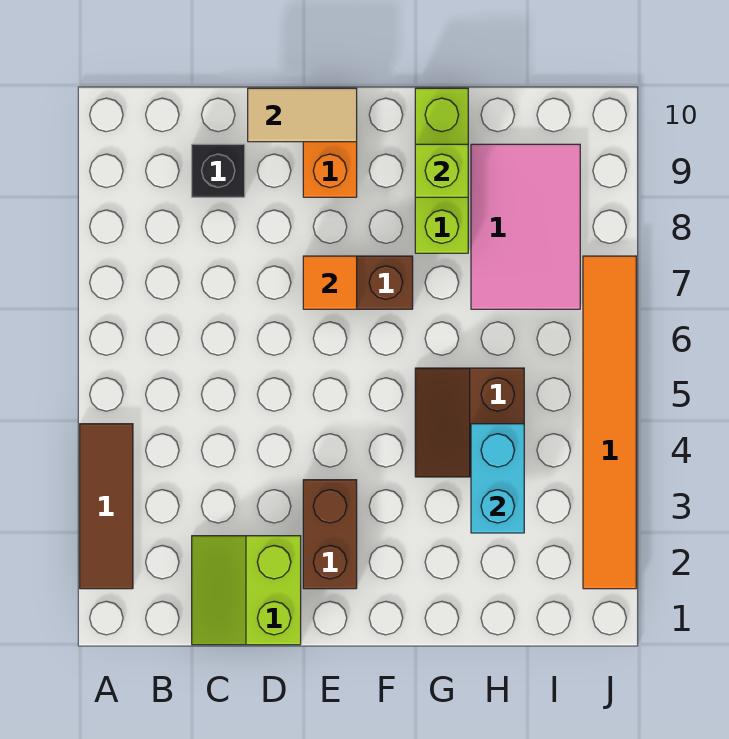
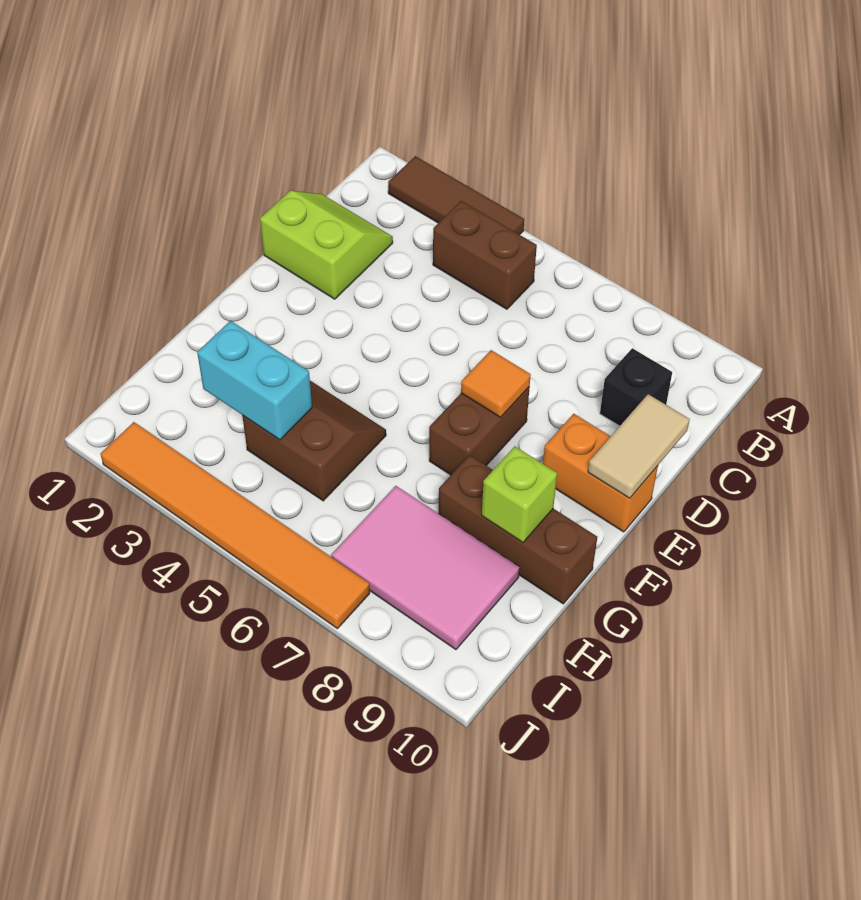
brown 1x2 brick [303,480,357,589] -> brown 1x2 brick moved to [433,201,537,309]
lime 1x3 brick [415,88,468,253] -> brown 1x3 brick [439,455,597,604]

